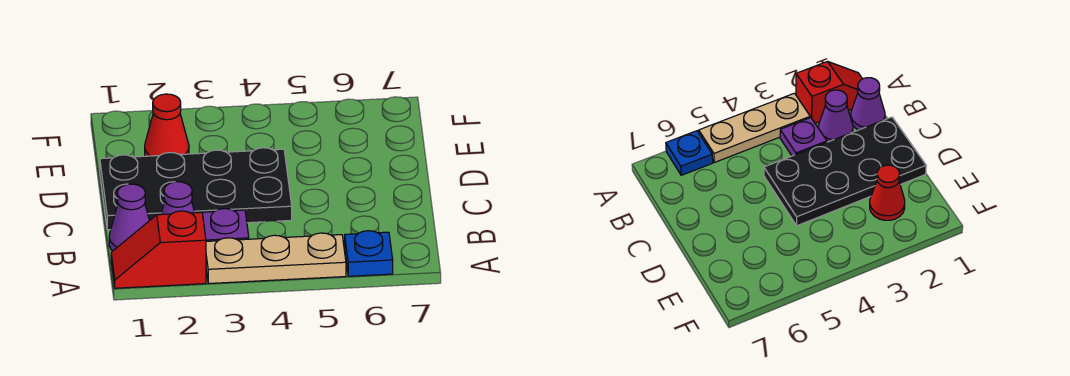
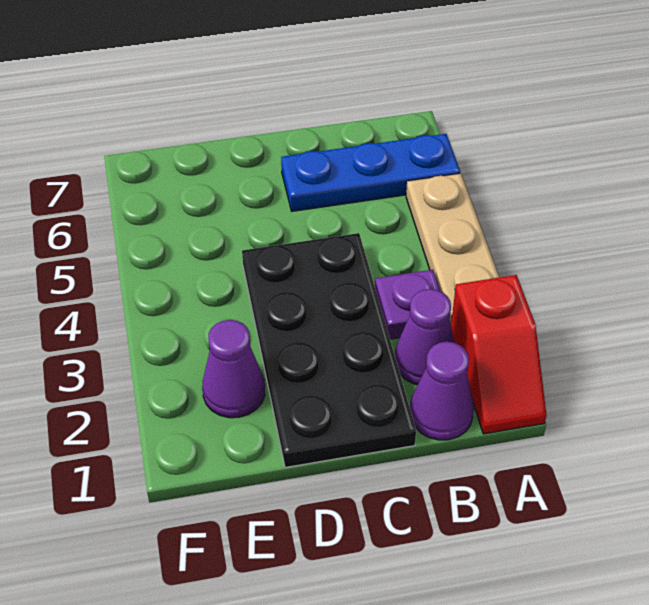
blue 1x1 plate [345,231,393,276] -> blue 1x3 plate [281,134,460,211]
red 1x1 cone [145,94,189,156] -> purple 1x1 cone [202,320,265,418]

